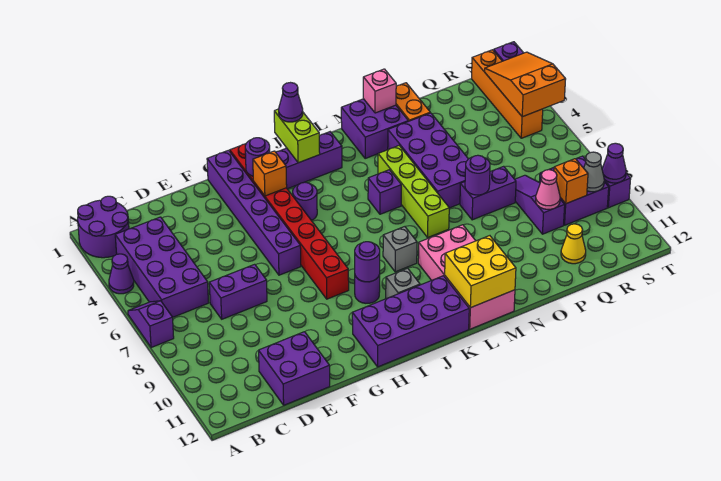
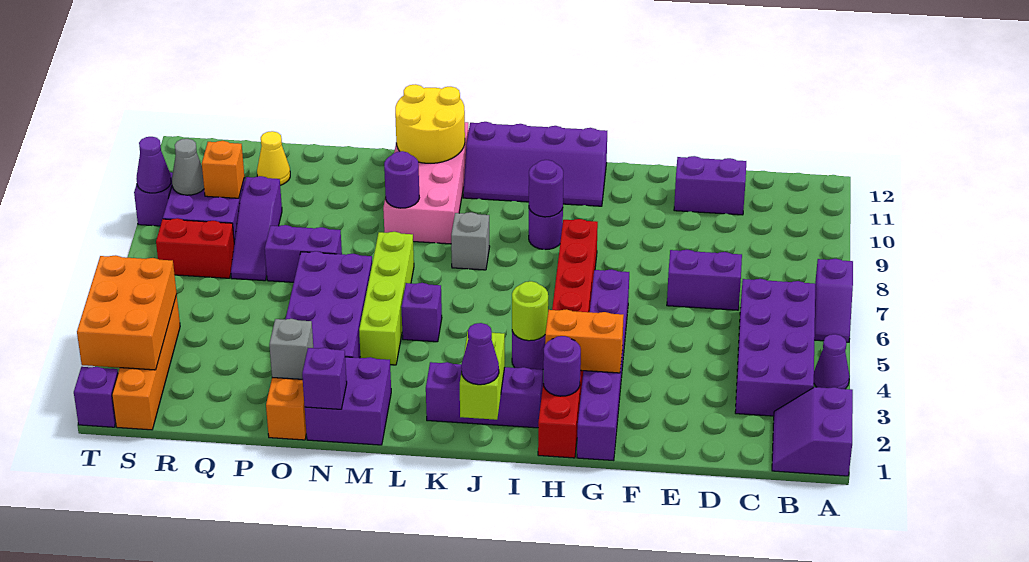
purple 2x2 round brick [78,196,129,258] -> purple 2x2 slope [772,387,853,476]
purple 2x2 brick [259,332,330,405] -> purple 1x2 brick [674,156,746,215]
orange 1x1 brick [253,151,287,196] -> orange 1x2 brick [545,309,624,373]
purple 2x4 brick [352,276,469,367] -> purple 2x4 slope [463,122,607,206]
none -> lime 1x1 round brick [512,281,548,341]
grey 1x1 brick [386,268,420,299] -> grey 1x1 brick moved to [269,319,313,379]
yellow 2x2 brick [445,236,516,308] -> yellow 2x2 round brick [395,84,465,163]
pink 1x1 brick [363,69,396,113] -> purple 1x1 brick [302,348,347,409]
purple 1x1 round brick [465,155,490,195] -> purple 1x1 round brick moved to [384,151,419,208]
pink 1x1 cone [536,170,560,209] -> none
none -> red 1x2 brick [156,218,234,278]
orange 2x3 slope [485,52,566,117] -> orange 2x3 brick [77,255,177,370]

